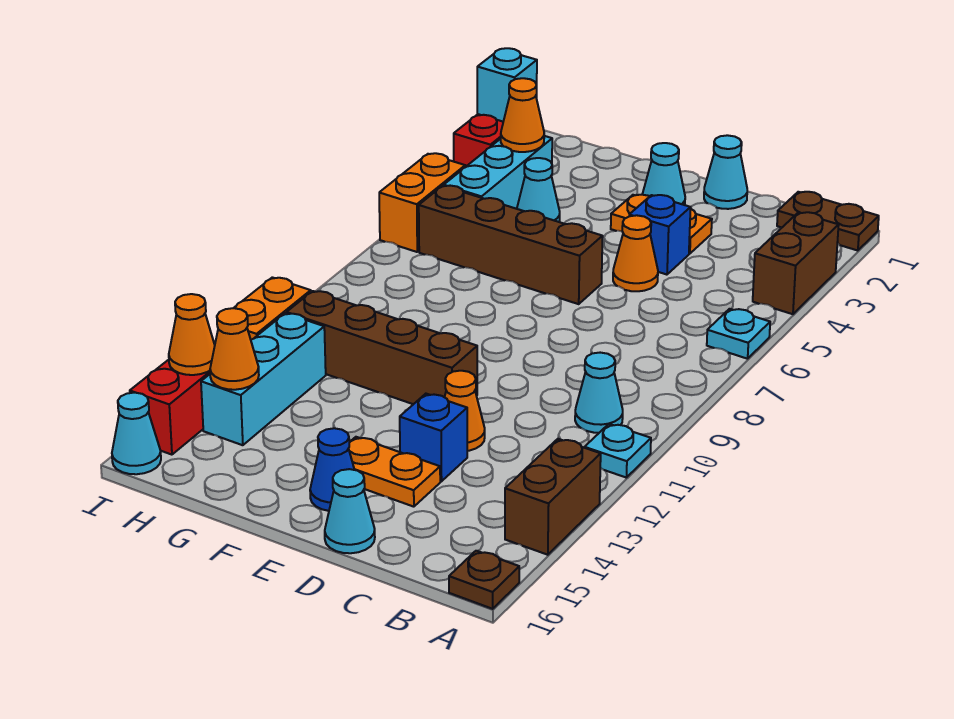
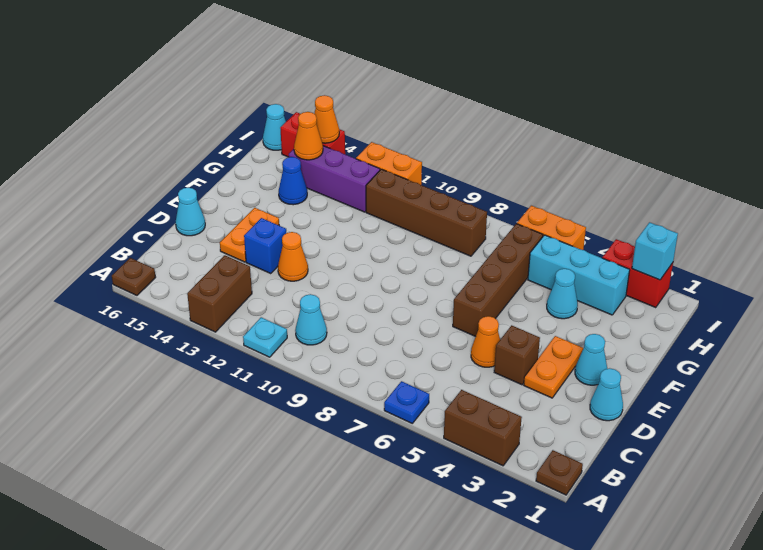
brown 1x2 plate [777,192,879,251] -> brown 1x1 plate [536,450,583,495]
cyan 1x1 plate [707,309,770,359] -> blue 1x1 plate [384,381,429,423]
brown 1x2 brick [505,439,601,555] -> brown 1x2 brick turned to [187,255,252,332]
blue 1x1 brick [629,195,691,275] -> brown 1x1 brick [494,325,540,385]
brown 1x4 brick [287,291,477,404] -> brown 1x4 brick turned to [366,169,487,256]
blue 1x1 cone [310,428,355,511] -> blue 1x1 cone moved to [279,157,307,205]
orange 1x1 cone [501,78,544,152] -> none
cyan 1x3 brick [201,313,326,445] -> purple 1x3 brick [289,146,380,212]

